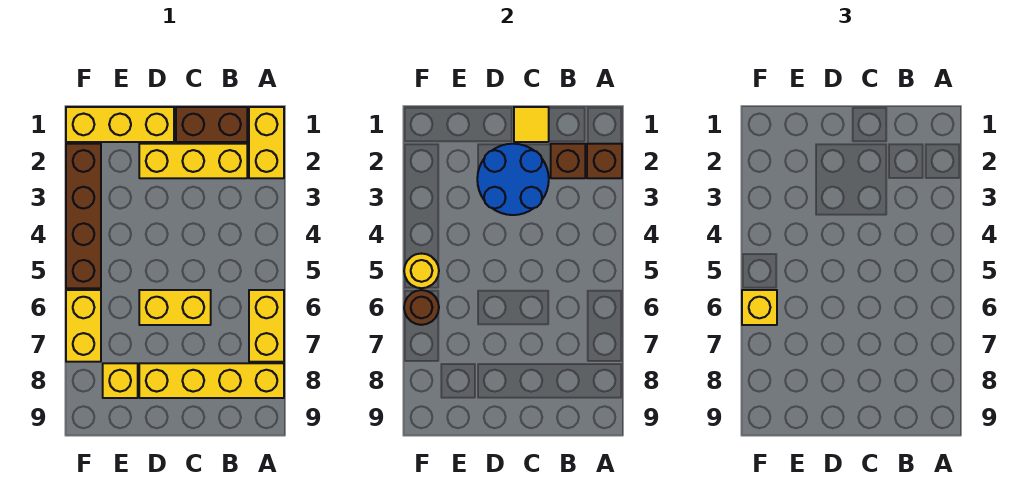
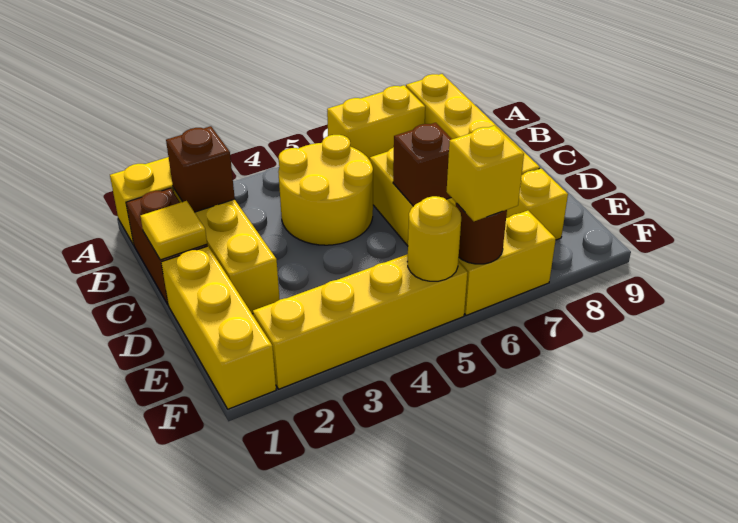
brown 1x1 brick [587,144,622,178] -> brown 1x1 brick moved to [393,123,452,206]
none -> yellow 2x2 round brick [278,135,373,245]
blue 2x2 round brick [477,144,549,215] -> none
brown 1x4 brick [66,144,101,288] -> yellow 1x4 brick [253,254,467,389]

